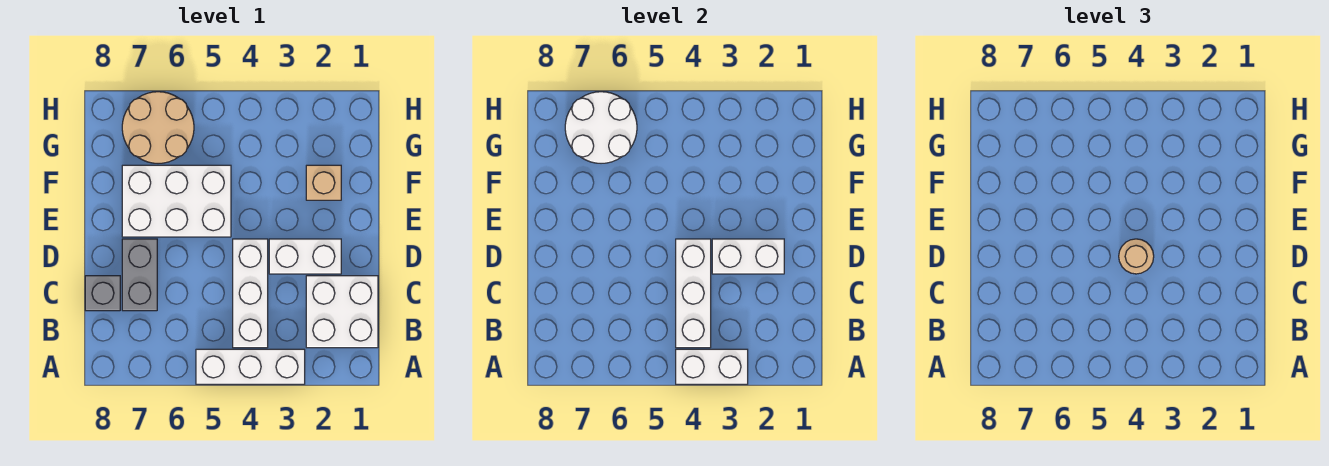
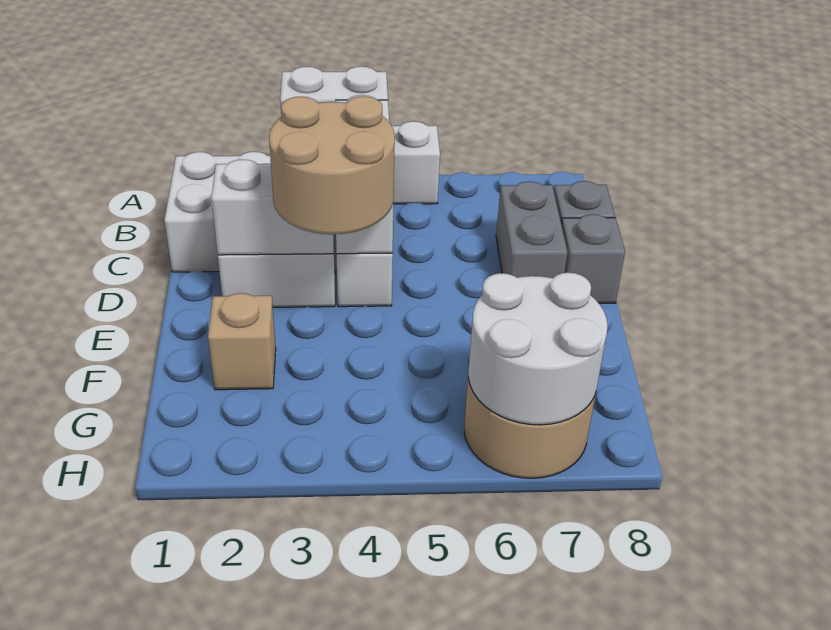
tan 1x1 round brick [1119,239,1154,274] -> tan 2x2 round brick [269,96,395,234]
none -> grey 1x1 brick [562,214,625,303]
white 2x3 brick [122,165,231,237] -> none

